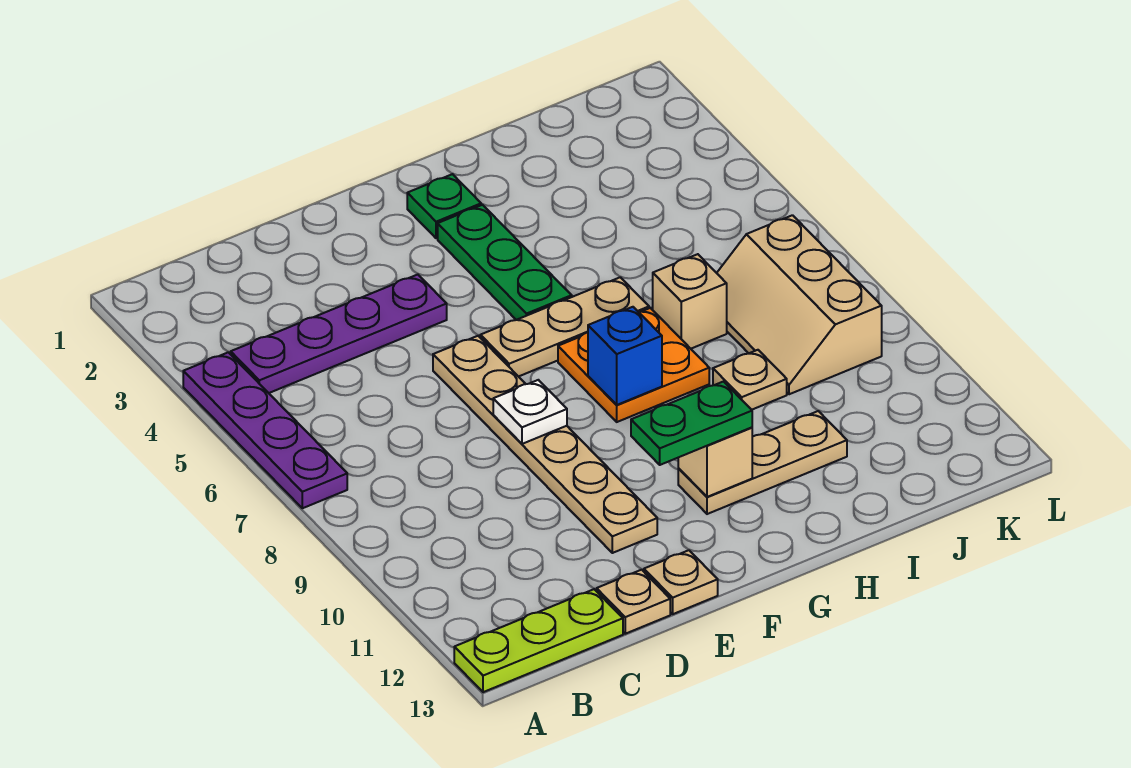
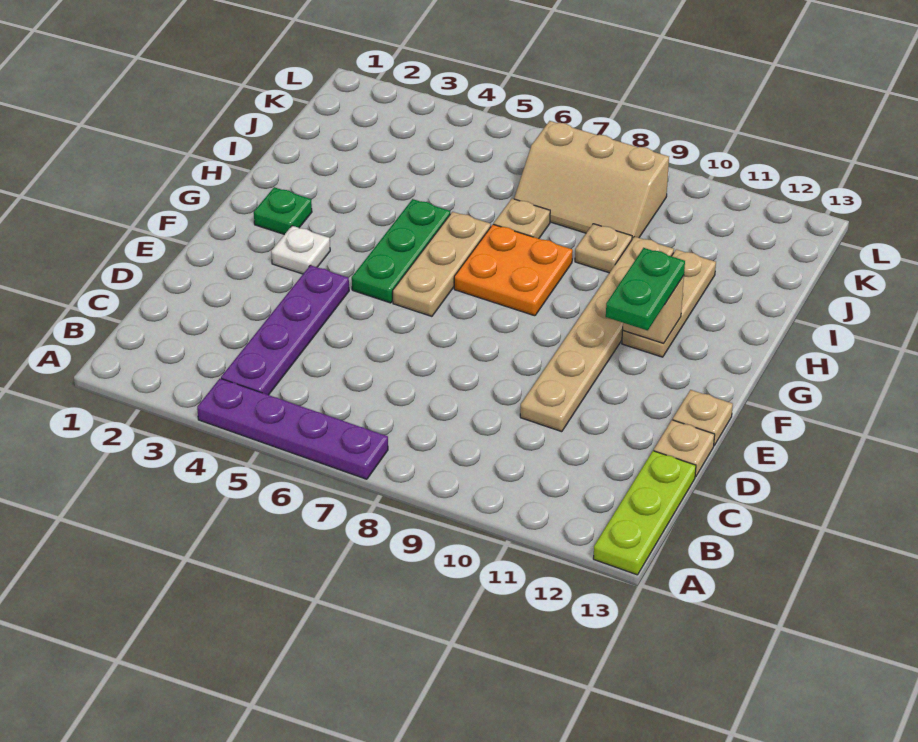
tan 1x6 plate [433,336,657,553] -> tan 1x6 plate turned to [520,237,674,432]
white 1x1 plate [493,380,567,444] -> white 1x1 plate moved to [271,226,330,274]
green 1x3 plate [438,205,572,320] -> green 1x3 plate turned to [352,199,450,303]
blue 1x1 brick [588,307,662,405] -> none
tan 1x1 brick [653,254,727,349] -> tan 1x1 plate [494,199,550,239]

